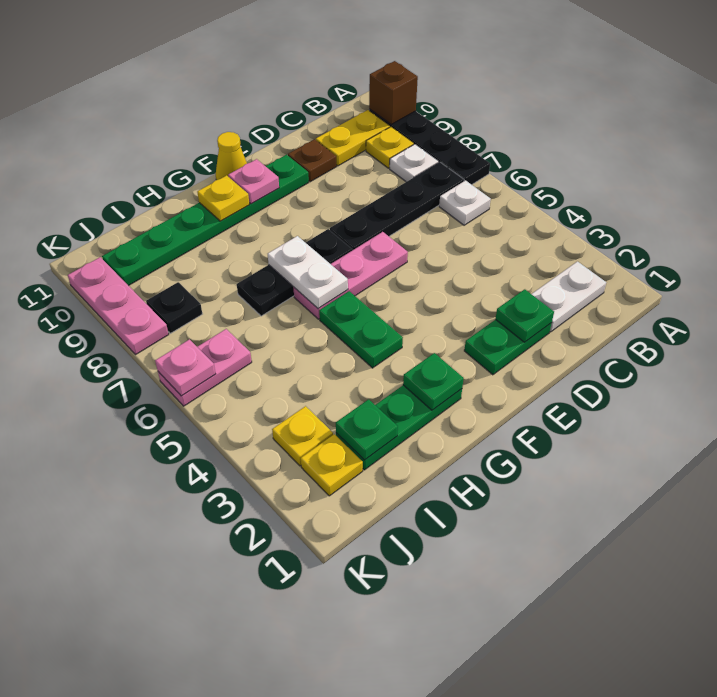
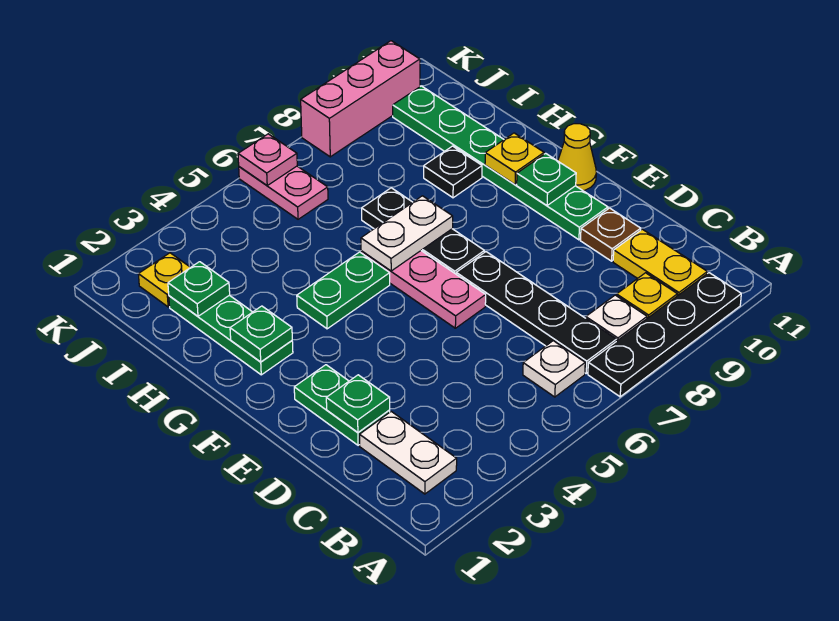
brown 1x1 brick [369,61,418,124] -> none
pink 1x1 plate [228,159,279,204] -> green 1x1 plate [517,153,576,206]
yellow 1x1 plate [272,406,333,466] -> none
black 1x1 plate [146,282,202,333] -> black 1x1 plate moved to [424,146,482,198]
pink 1x3 plate [68,257,169,355] -> pink 1x3 brick [301,41,420,157]

